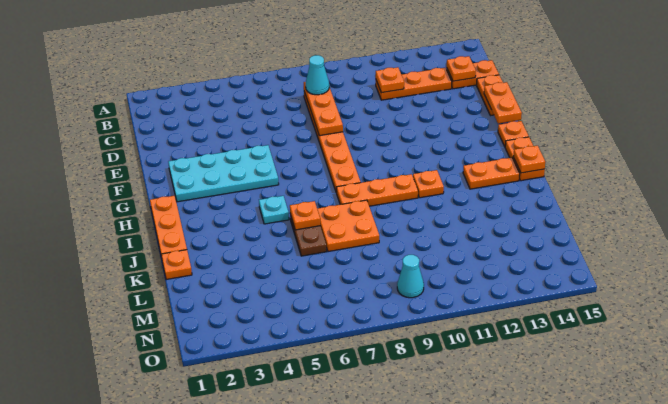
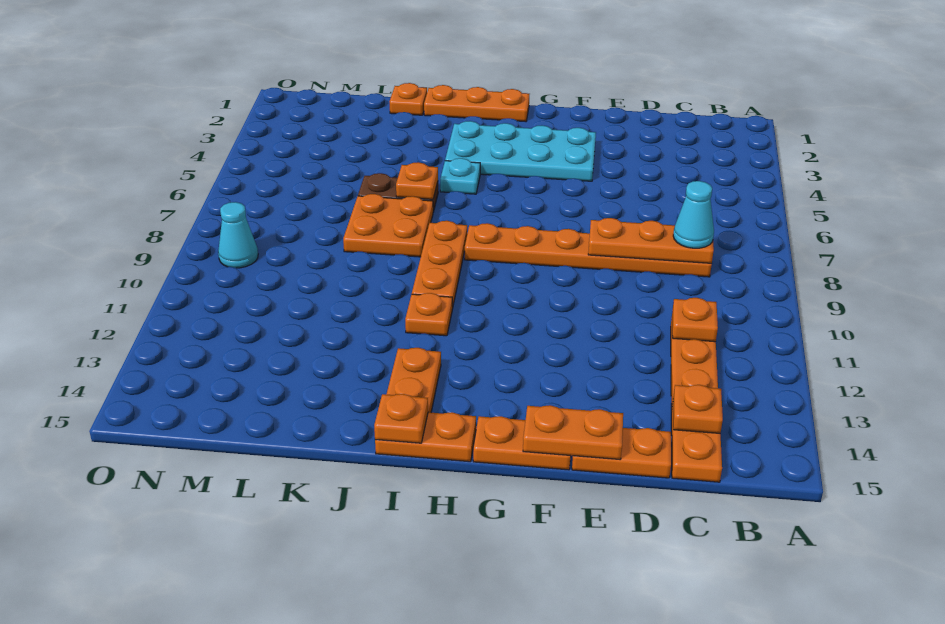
cyan 2x4 plate [168,145,279,202] -> cyan 2x4 plate turned to [445,121,596,181]
orange 1x1 plate [498,121,529,147] -> orange 1x2 plate [473,416,571,470]

